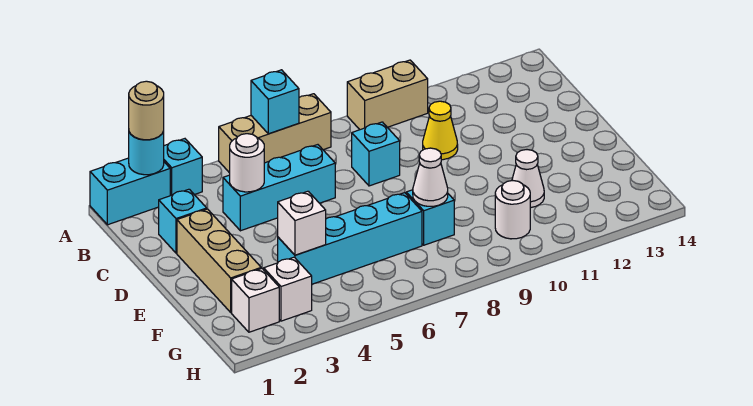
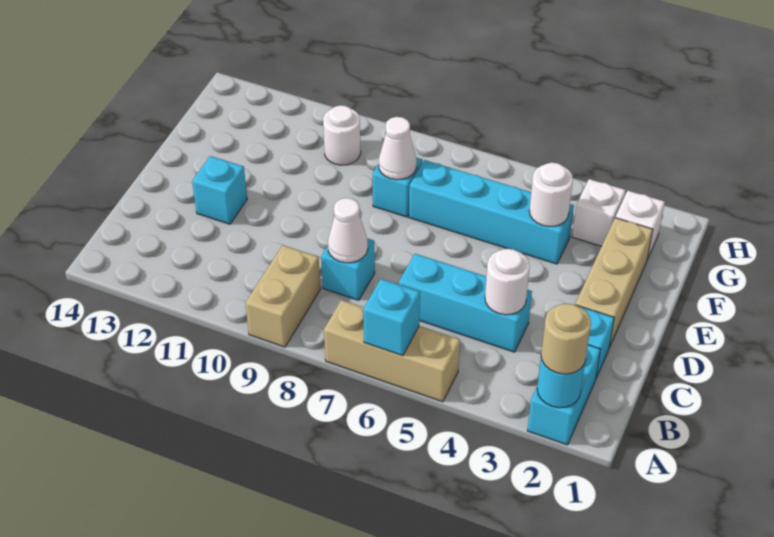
cyan 1x2 brick [90,158,170,225] -> cyan 1x2 brick turned to [528,345,600,445]
cyan 1x1 brick [164,139,202,196] -> cyan 1x1 brick moved to [192,156,247,224]
tan 1x2 brick [347,60,428,130] -> tan 1x2 brick turned to [245,245,320,347]
yellow 1x1 cone [423,101,458,160] -> none
white 1x1 brick [278,191,326,255] -> white 1x1 round brick [529,163,573,227]
white 1x1 cone [512,150,544,208] -> white 1x1 cone moved to [328,198,368,263]

